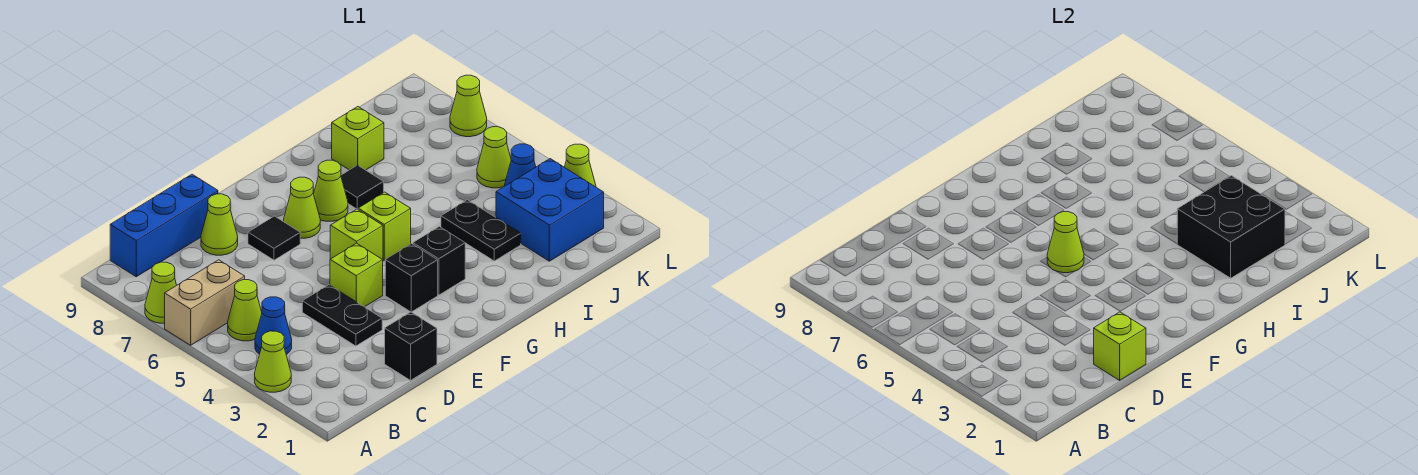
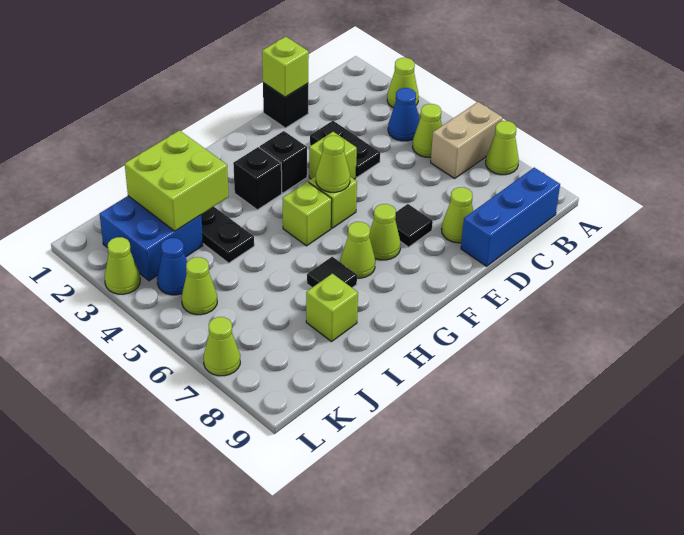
black 2x2 brick [1177,176,1285,278] -> lime 2x2 brick [125,130,229,231]

